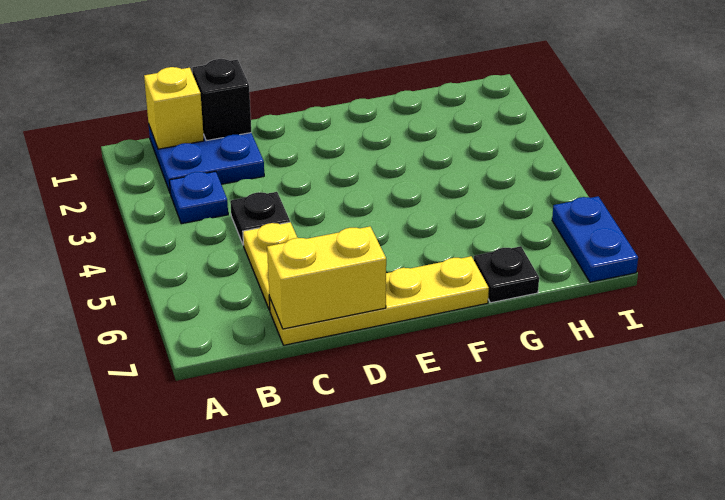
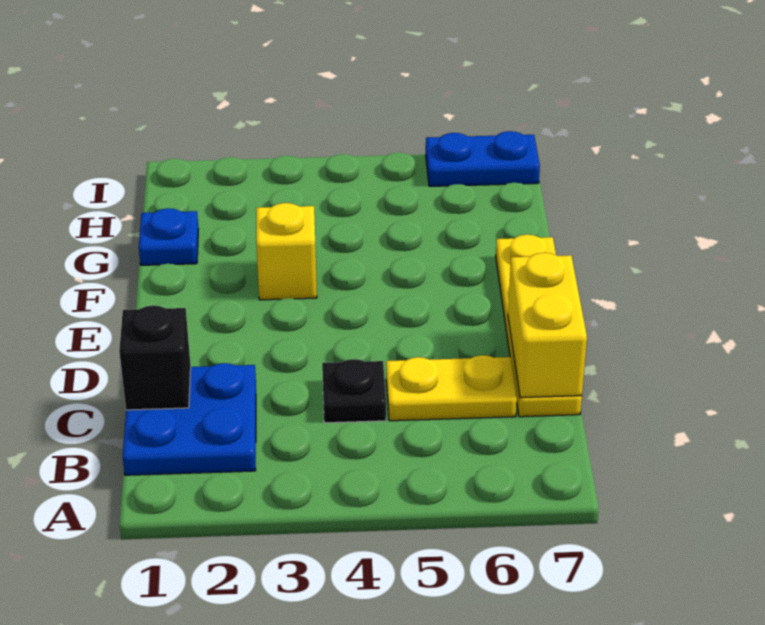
yellow 1x1 brick [144,67,204,149] -> yellow 1x1 brick moved to [256,203,317,300]
blue 1x1 plate [169,171,228,224] -> blue 1x1 plate moved to [139,208,199,265]
black 1x1 plate [474,246,539,303] -> none

